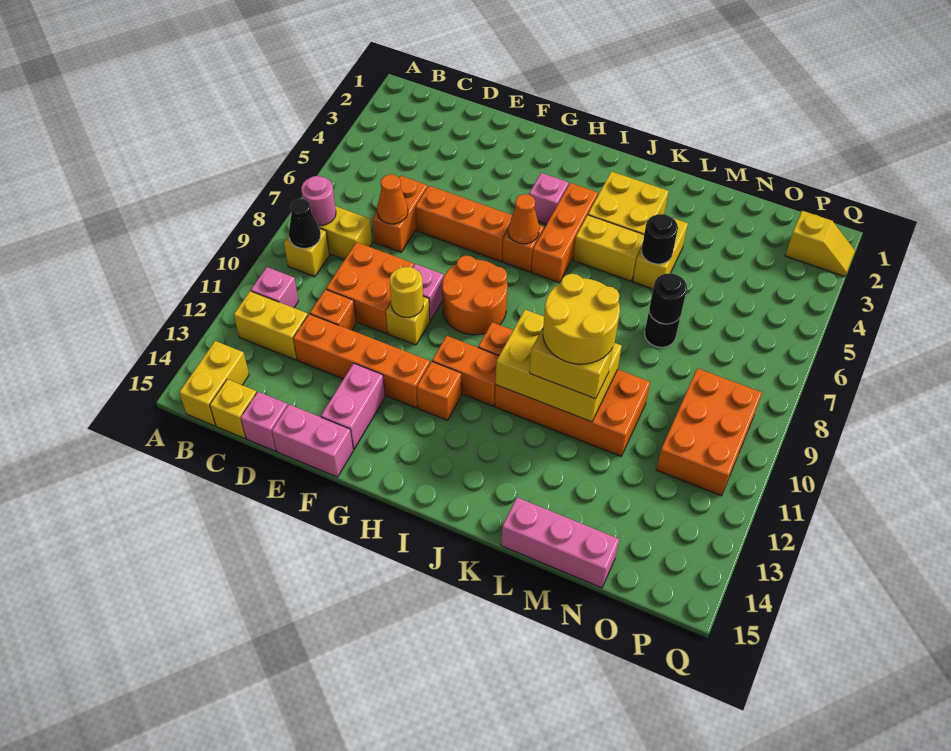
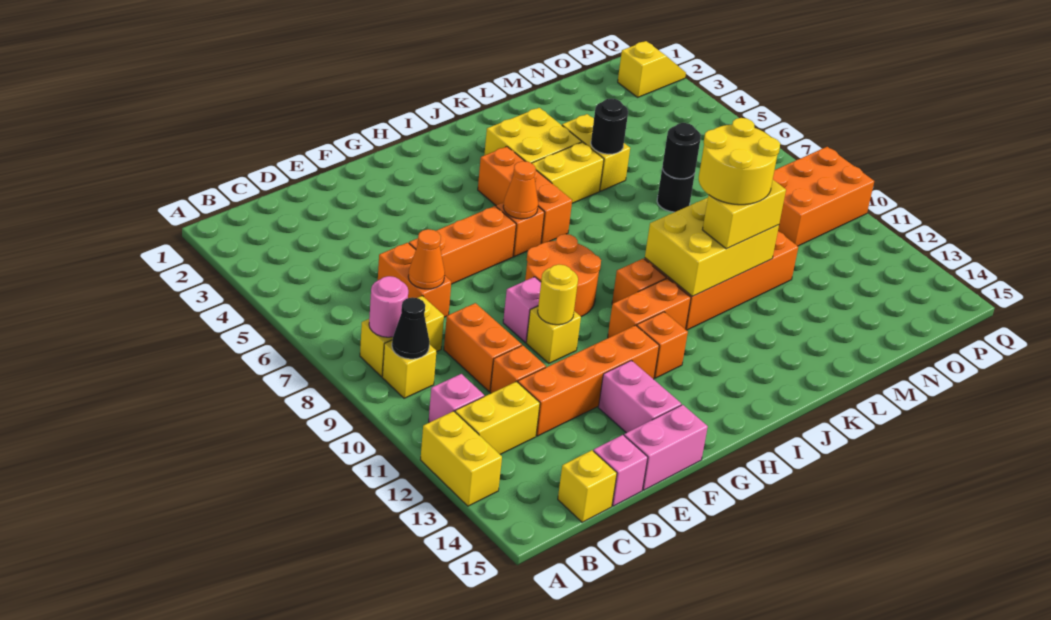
yellow 1x2 brick [179,341,249,426] -> yellow 1x2 brick moved to [420,411,502,506]
orange 2x2 brick [326,242,414,333] -> orange 1x2 brick [444,303,522,392]
pink 1x1 brick [529,173,569,224] -> none
pink 1x3 brick [501,498,619,588] -> none
orange 2x3 brick [656,368,762,496] -> orange 2x3 brick turned to [773,147,874,246]

